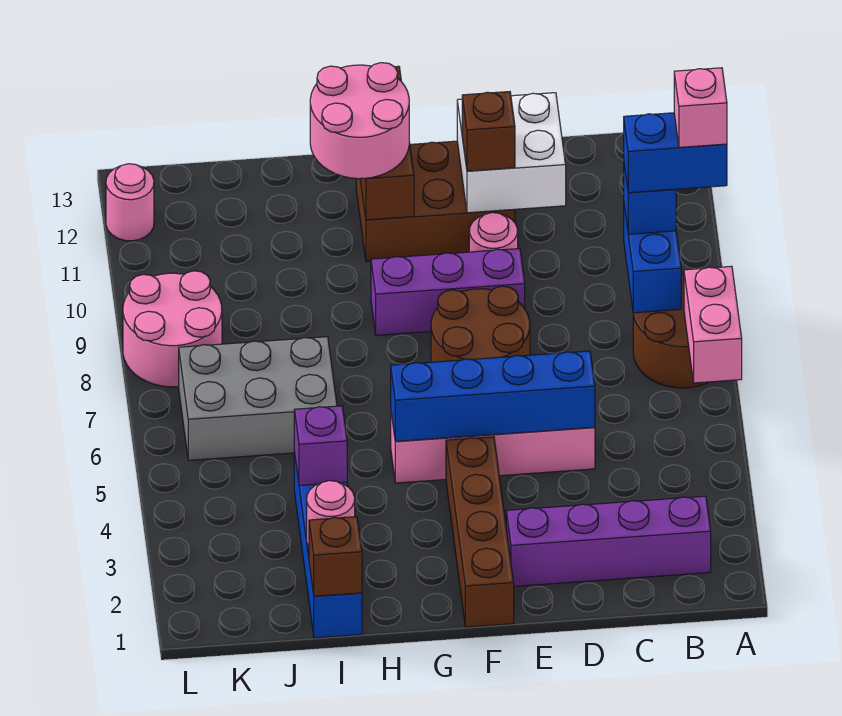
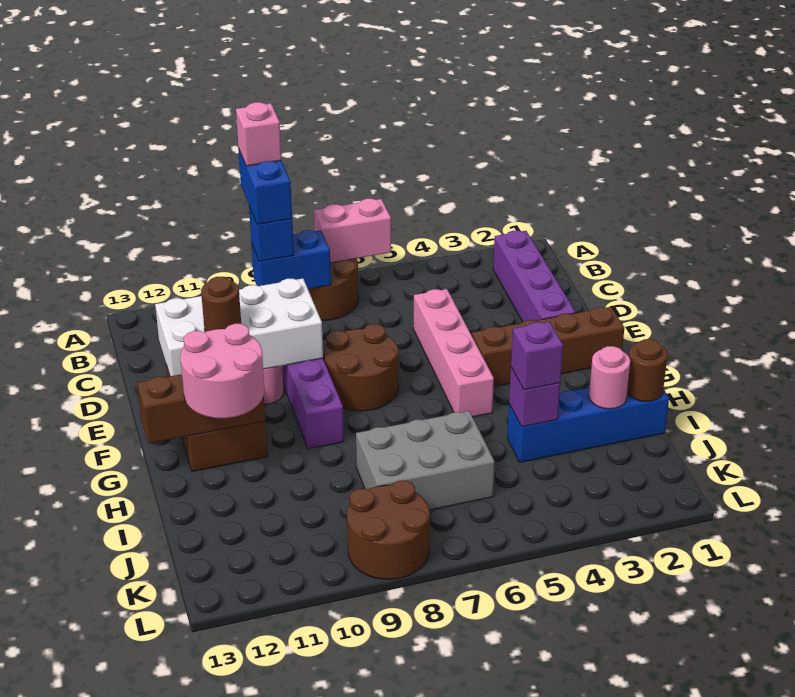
blue 1x4 brick [391,351,595,441] -> none
white 2x2 brick [457,93,566,213] -> white 2x4 brick [155,278,323,376]
brown 1x1 brick [462,92,515,171] -> brown 1x1 round brick [201,277,241,332]
brown 1x1 brick [309,517,362,596] -> brown 1x1 round brick [627,339,668,401]
none -> purple 1x1 brick [511,322,563,390]
grey 2x3 brick [179,337,337,460] -> grey 2x3 brick turned to [356,411,495,510]
pink 2x2 round brick [123,271,222,387] -> brown 2x2 round brick [347,481,430,579]
pink 1x1 round brick [106,164,154,241] -> none

